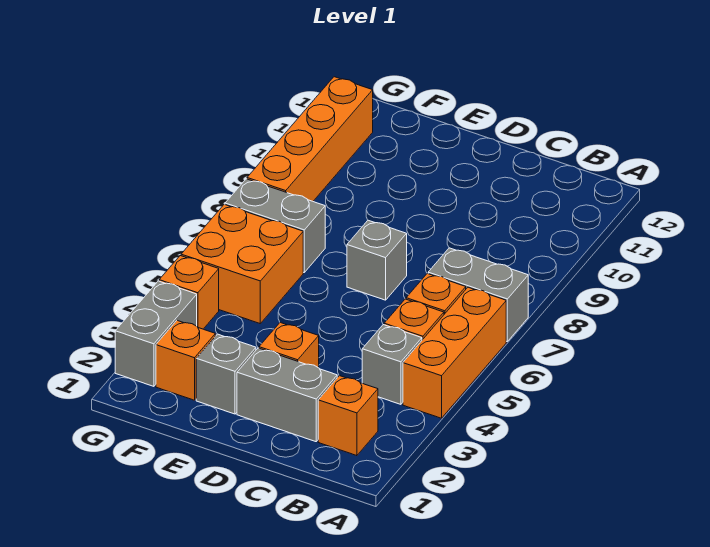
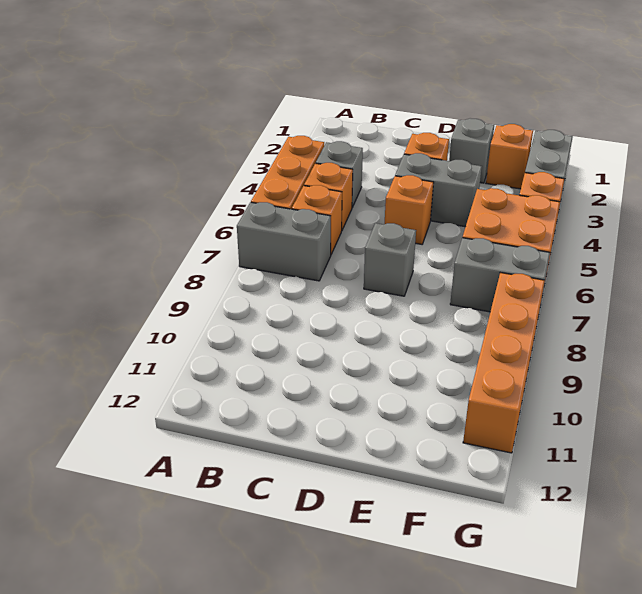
orange 1x1 brick [318,376,378,456] -> orange 1x1 brick moved to [385,175,434,244]
grey 1x2 brick [237,348,337,442] -> grey 1x2 brick moved to [395,153,482,227]

